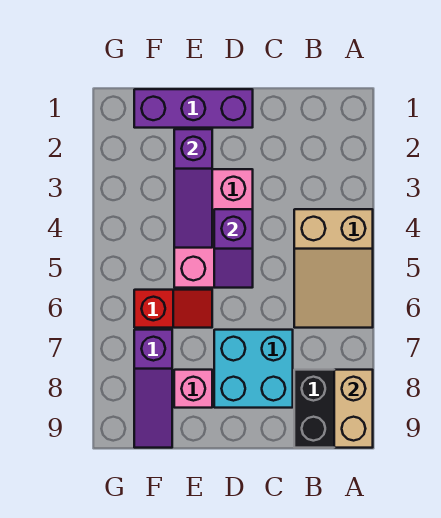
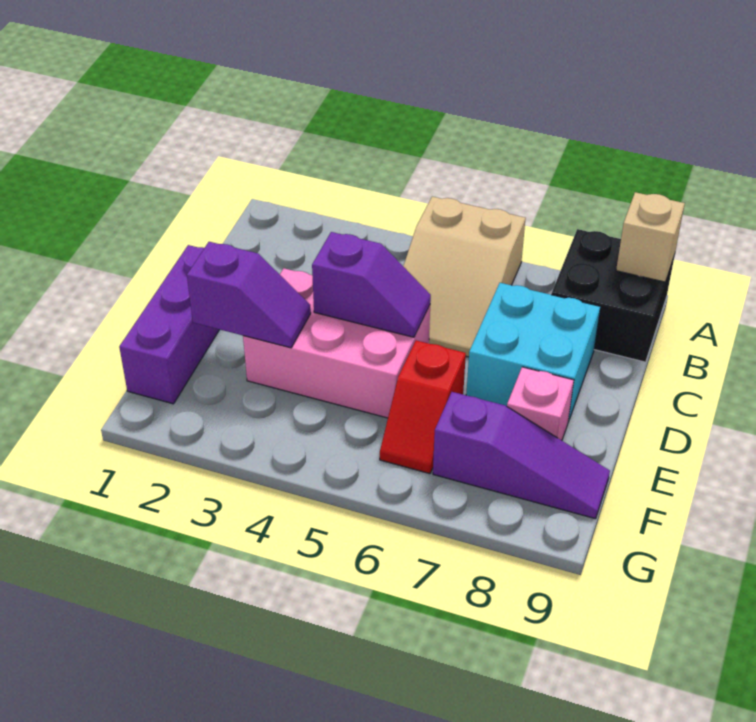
tan 2x3 slope [294,209,373,328] -> tan 2x3 slope turned to [403,197,526,357]
tan 1x2 brick [334,370,373,448] -> tan 1x1 brick [616,192,685,282]
purple 1x3 slope [174,129,212,248] -> purple 1x2 slope [187,242,311,348]
red 1x2 slope [134,290,212,328] -> red 1x2 slope turned to [380,340,466,474]

